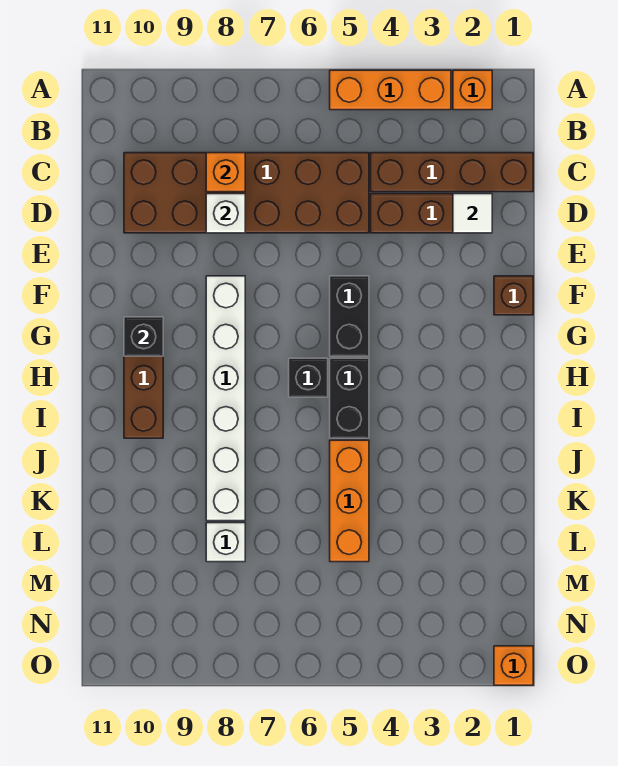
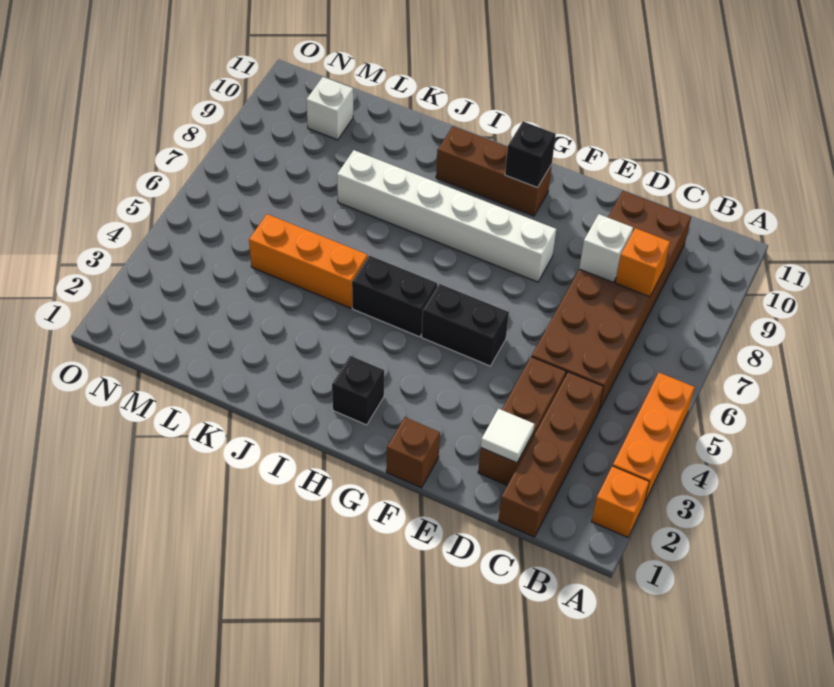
black 1x1 brick [289,358,328,397] -> black 1x1 brick moved to [332,356,384,425]
white 1x1 brick [206,523,245,562] -> white 1x1 brick moved to [306,77,353,140]
orange 1x1 brick [494,646,533,685] -> none

